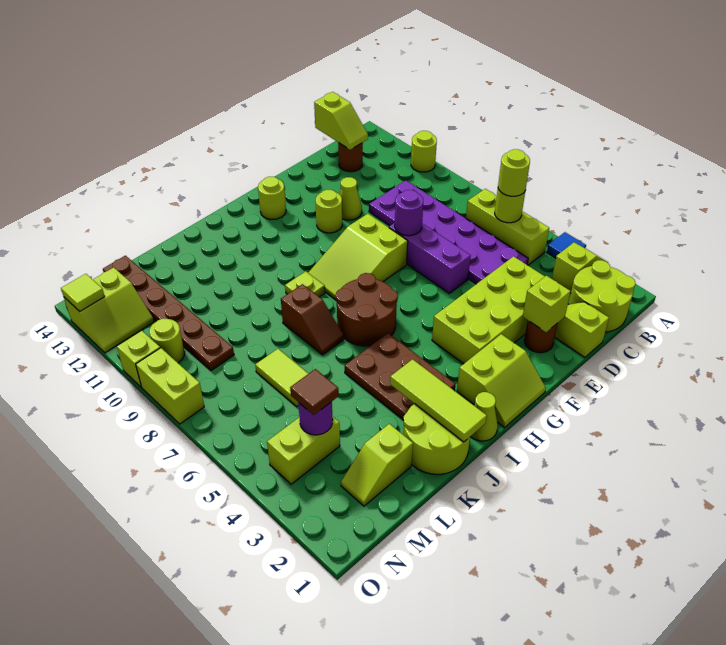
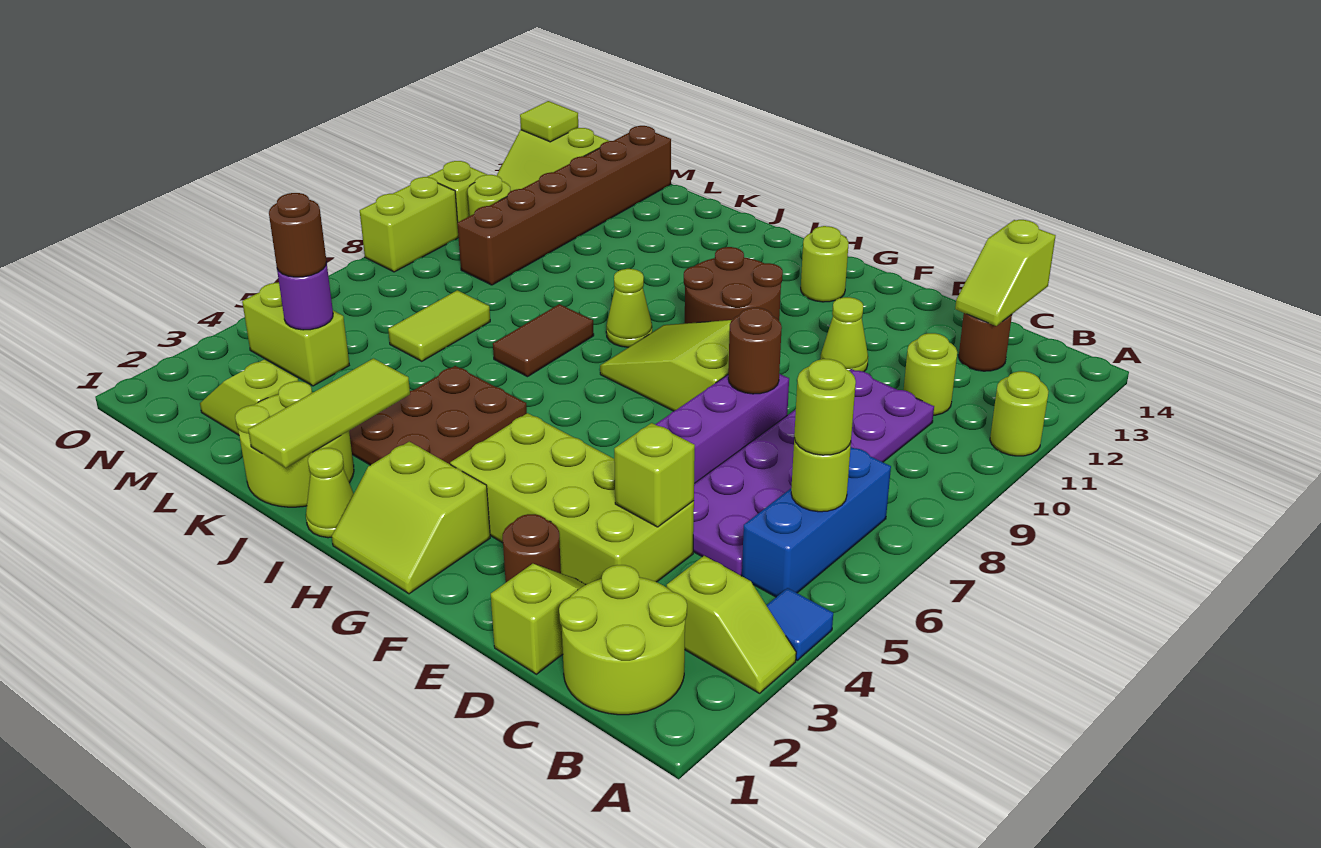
lime 1x3 brick [466,189,549,265] -> blue 1x3 brick [742,447,891,597]
lime 1x1 brick [523,276,571,332] -> lime 1x1 brick moved to [614,423,695,527]
purple 1x1 round brick [395,190,423,236] -> brown 1x1 round brick [728,308,782,394]
lime 1x1 round brick [316,190,342,233] -> lime 1x1 round brick moved to [904,333,957,415]
brown 2x2 round brick [336,273,398,346] -> brown 2x2 round brick moved to [684,247,783,323]
lime 1x1 plate [285,271,325,297] -> lime 1x1 cone [606,269,652,347]
brown 1x2 slope [281,284,344,355] -> brown 1x2 tile [493,304,594,377]
brown 1x1 tile [290,369,339,415] -> brown 1x1 round brick [269,193,327,277]
brown 1x6 plate [103,256,234,371] -> brown 1x6 brick [457,126,671,285]

